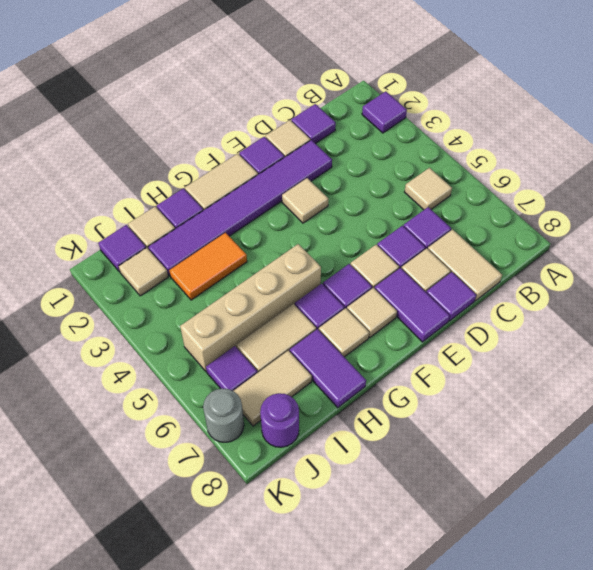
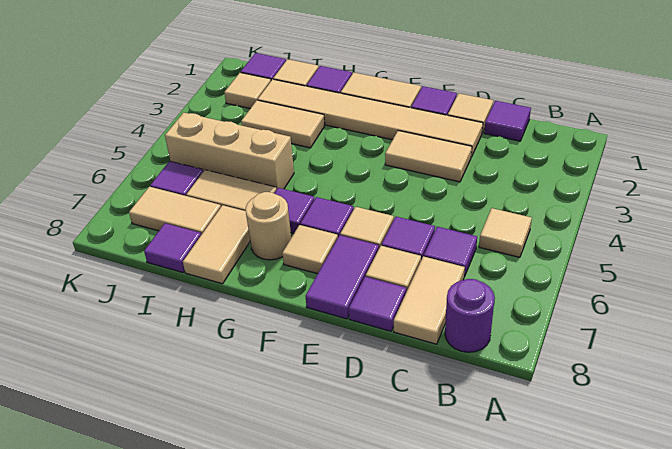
purple 1x1 tile [362,91,407,133] -> purple 1x1 tile moved to [144,223,201,273]
purple 1x6 tile [148,140,332,276] -> tan 1x6 tile [258,79,483,157]
tan 1x1 tile [282,178,328,223] -> tan 1x2 tile [385,131,472,182]
tan 1x4 brick [180,244,321,371] -> tan 1x3 brick [165,113,294,190]
tan 1x1 tile [319,308,369,357] -> tan 1x1 round brick [246,192,291,260]
orange 1x2 tile [169,233,247,300] -> tan 1x2 tile [241,100,325,148]
purple 1x2 tile [290,329,366,408] -> tan 1x2 tile [183,205,250,284]
purple 1x1 round brick [260,393,299,447] -> purple 1x1 round brick moved to [445,279,495,352]
grey 1x1 round brick [203,389,244,442] -> none

